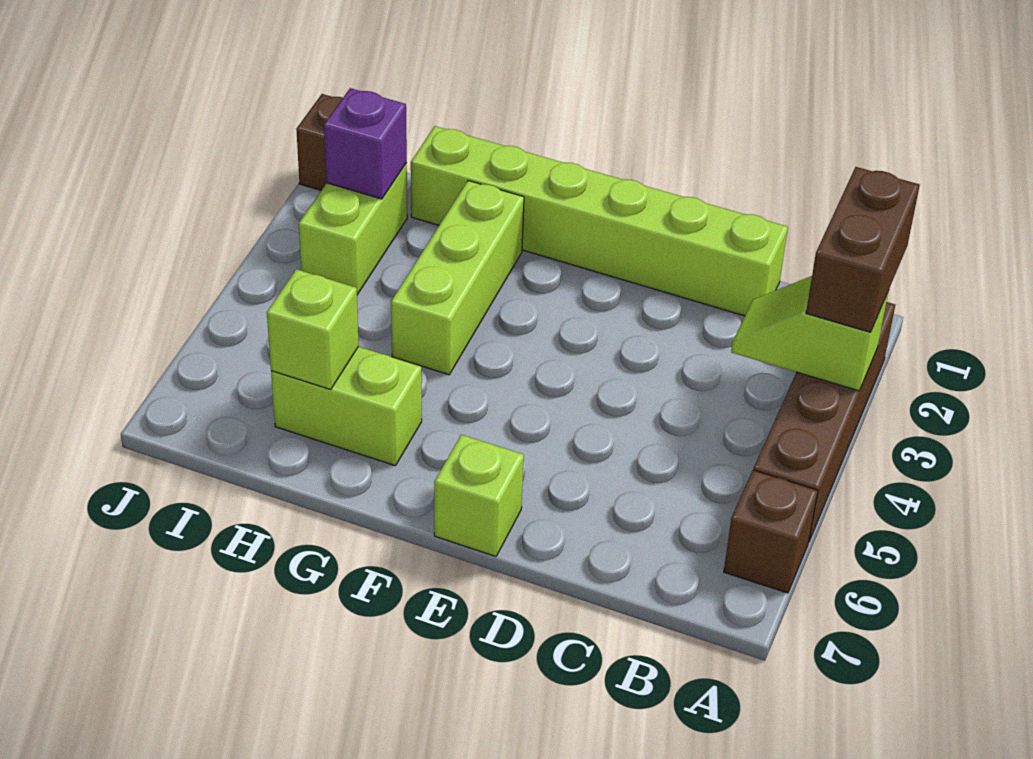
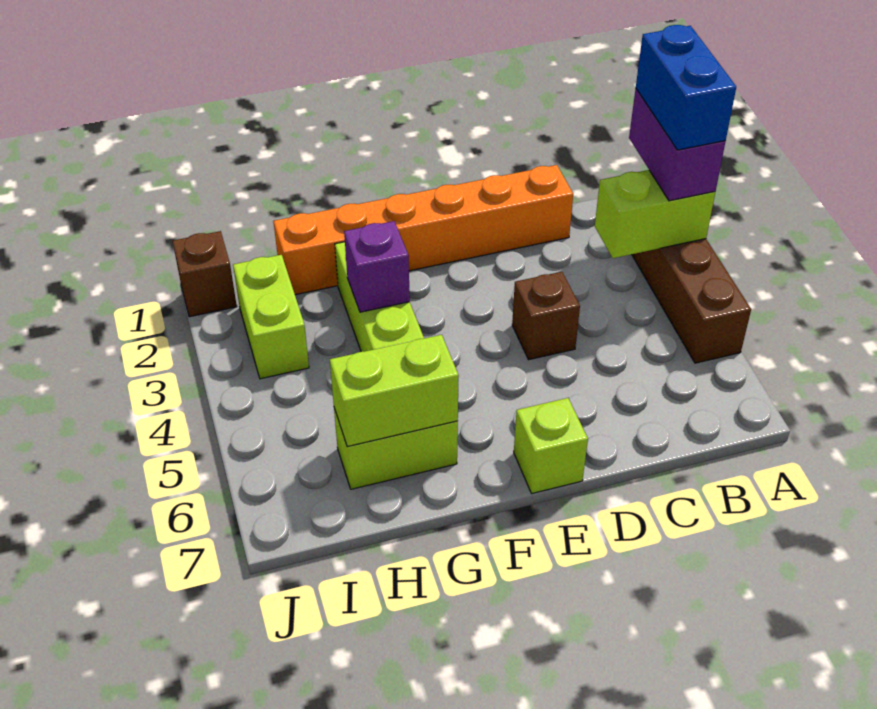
brown 1x2 brick [806,167,920,332] -> purple 1x2 brick [629,89,726,201]
none -> blue 1x2 brick [636,25,736,150]
lime 1x2 slope [731,276,888,391] -> lime 1x2 brick [595,170,715,258]
brown 1x1 brick [724,470,818,593] -> brown 1x1 brick moved to [512,272,580,360]
lime 1x6 brick [411,126,788,316] -> orange 1x6 brick [273,165,573,295]
lime 1x1 brick [267,269,359,389] -> lime 1x2 brick [330,335,459,447]
purple 1x1 brick [324,88,407,199] -> purple 1x1 brick moved to [344,221,410,312]

